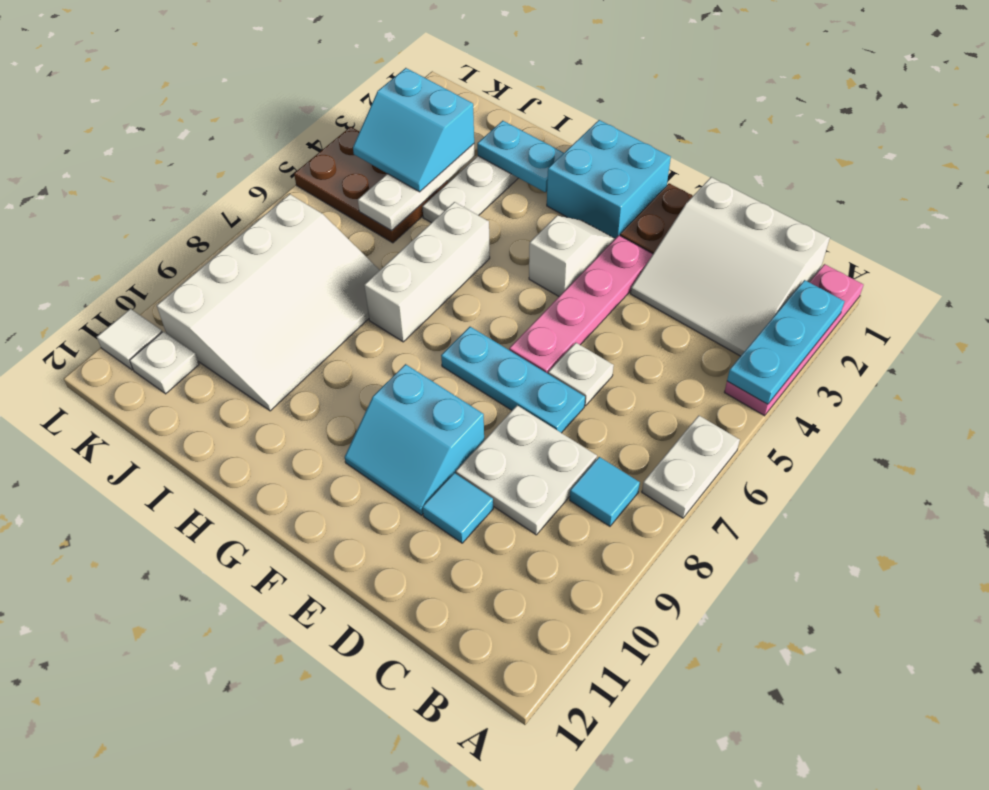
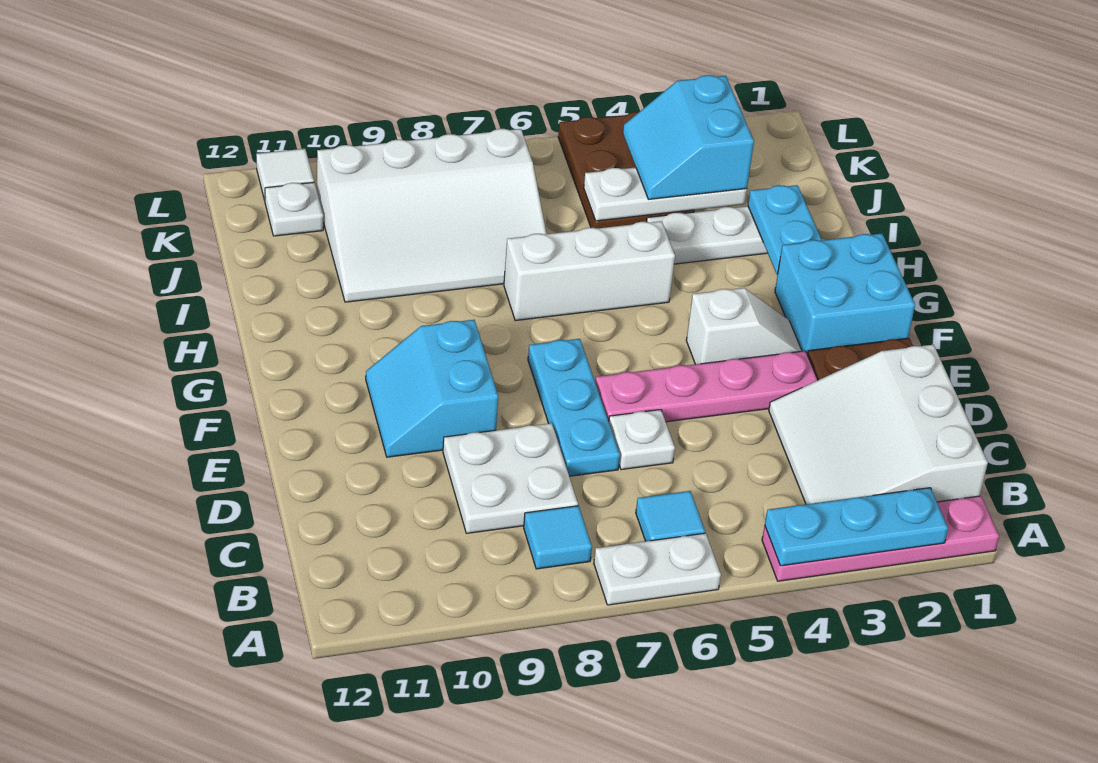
cyan 1x1 tile [423,473,493,543] -> cyan 1x1 tile moved to [636,491,705,541]

